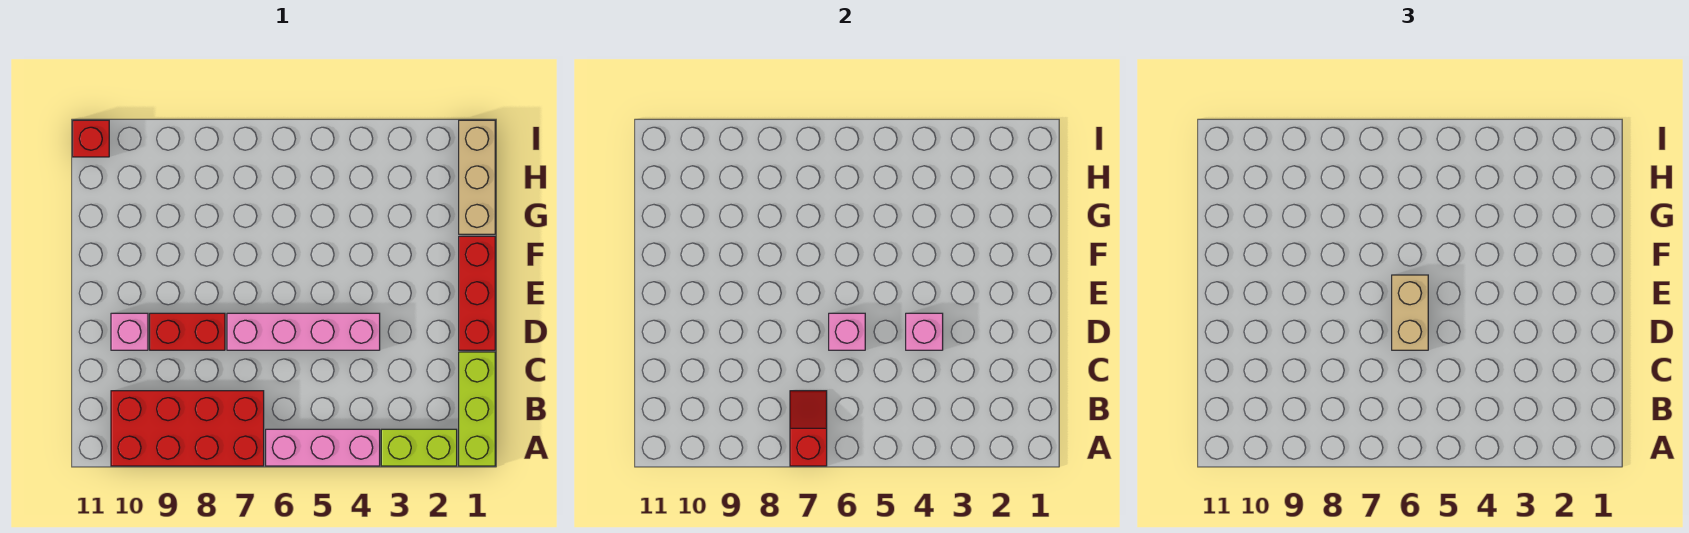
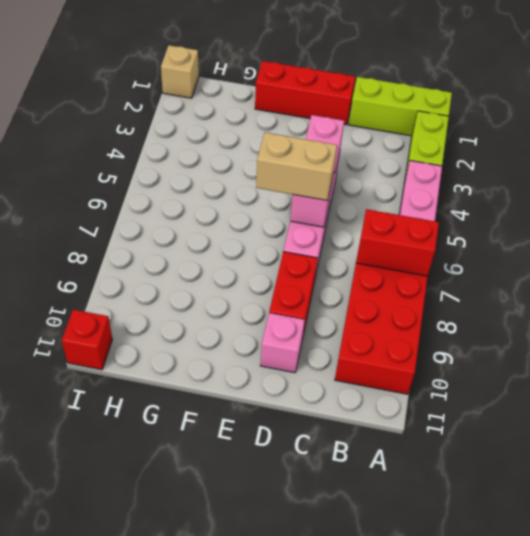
red 1x2 slope [790,391,827,466] -> red 1x2 brick [356,209,439,276]
tan 1x3 brick [459,120,495,234] -> tan 1x1 brick [161,45,199,98]

